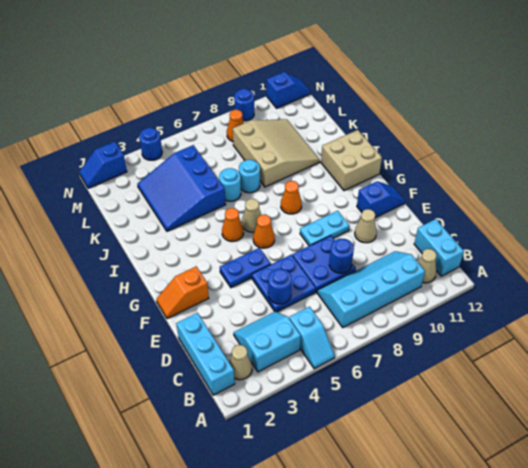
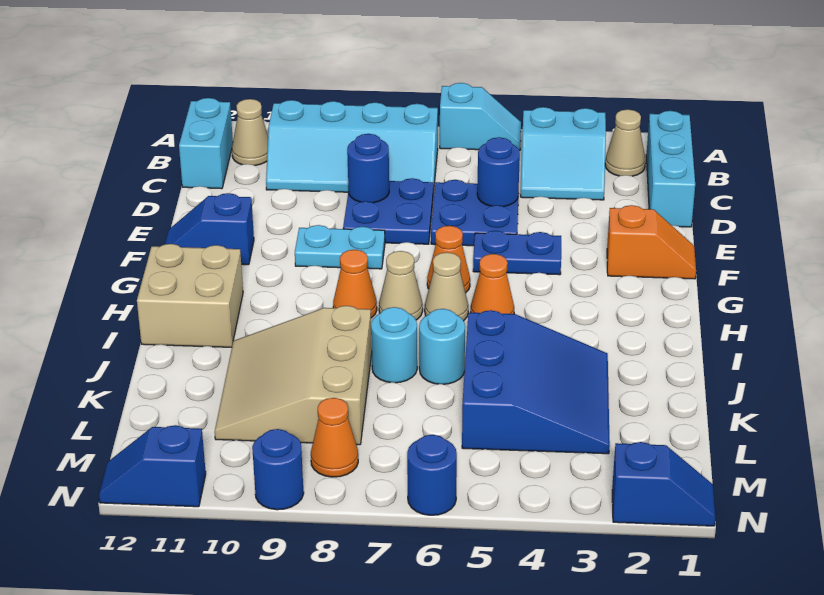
cyan 1x2 slope [289,307,335,369] -> cyan 1x2 slope turned to [440,83,521,151]
tan 1x1 cone [355,209,377,243] -> tan 1x1 cone moved to [379,251,423,320]
blue 1x1 round brick [139,128,162,160] -> blue 1x1 round brick moved to [407,435,457,515]

